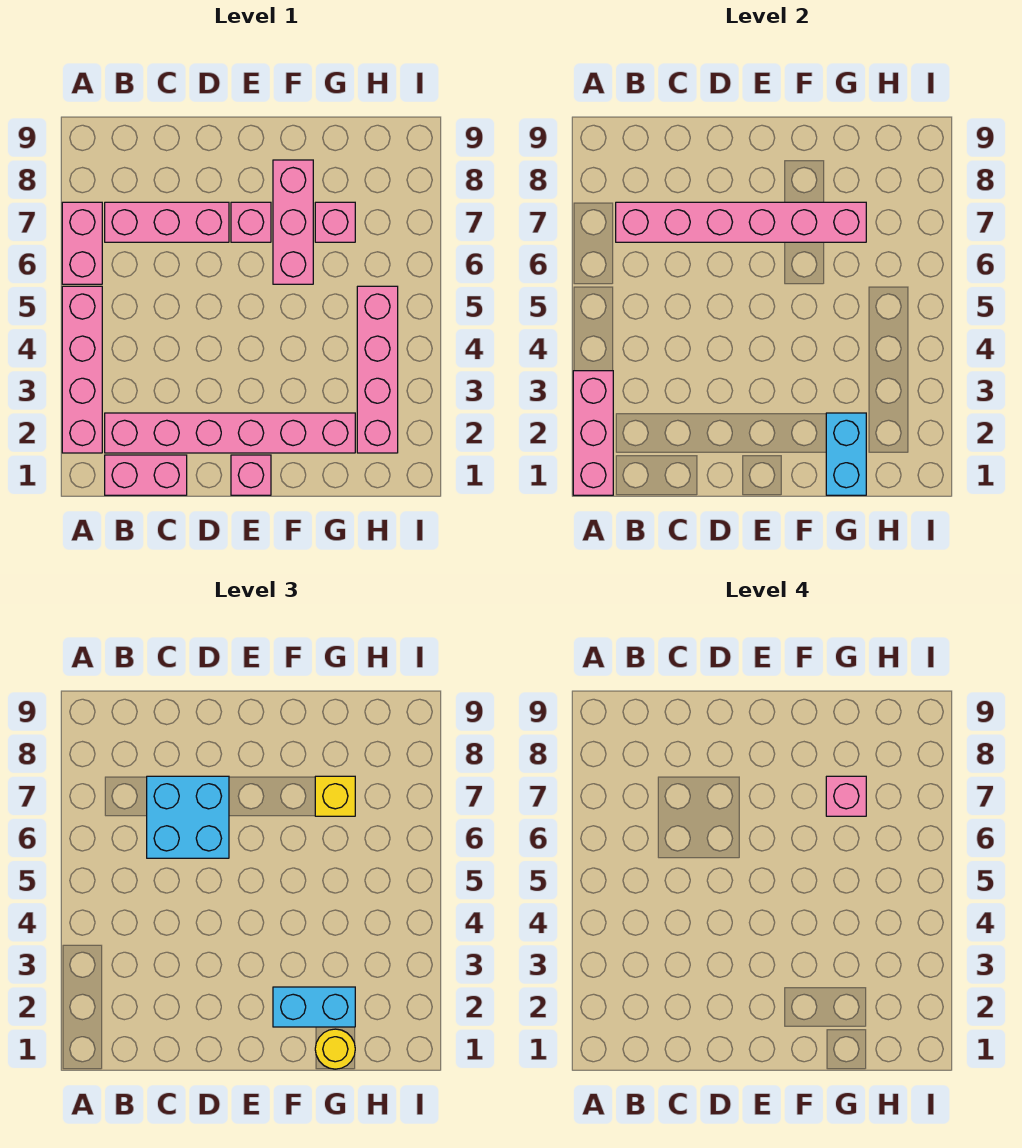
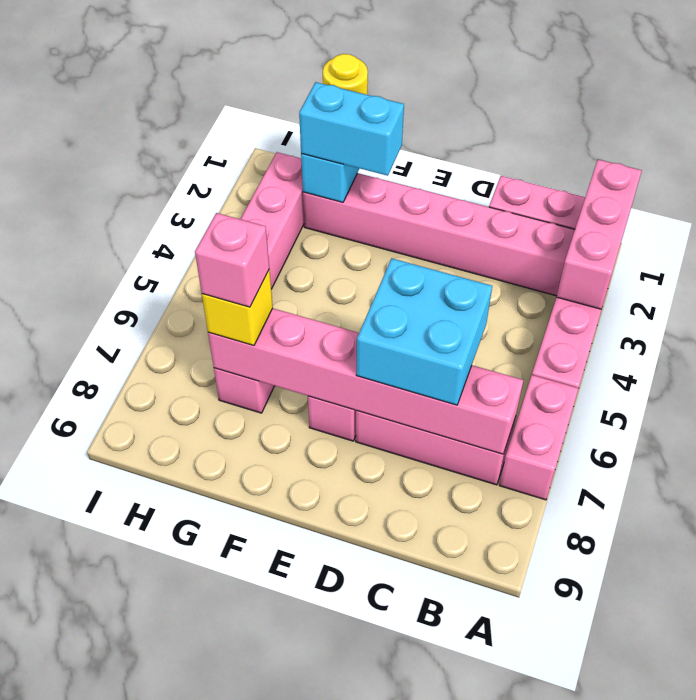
pink 1x1 brick [231,455,271,495] -> none
pink 1x3 brick [273,160,313,284] -> none

